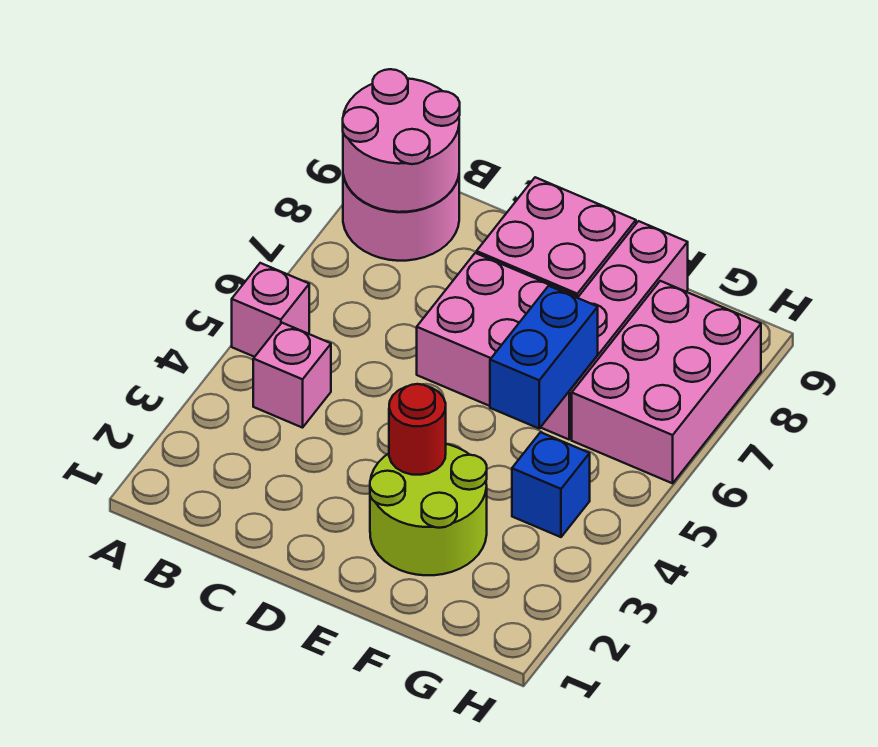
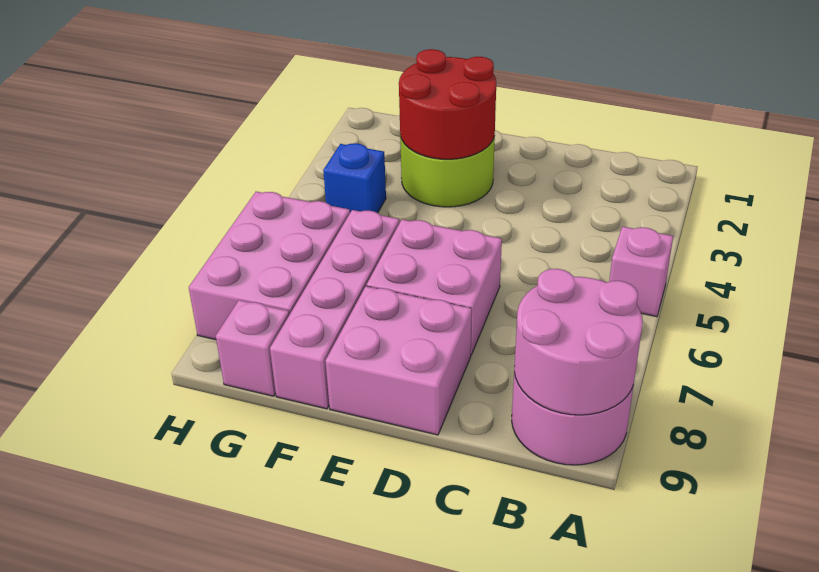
pink 1x1 brick [253,323,331,428] -> pink 1x1 brick moved to [216,300,290,396]
red 1x1 round brick [389,384,446,475] -> red 2x2 round brick [399,49,496,159]
blue 1x2 brick [490,286,598,428] -> none

